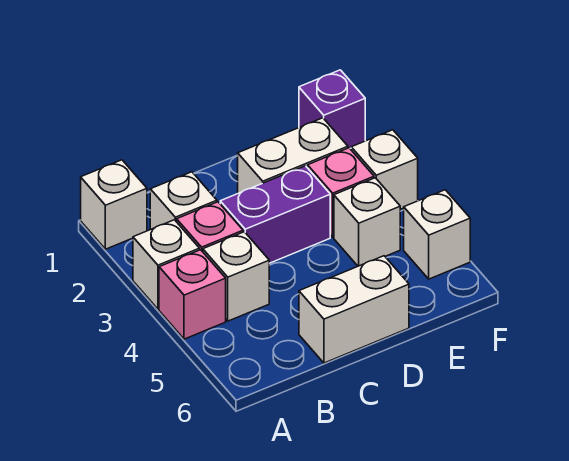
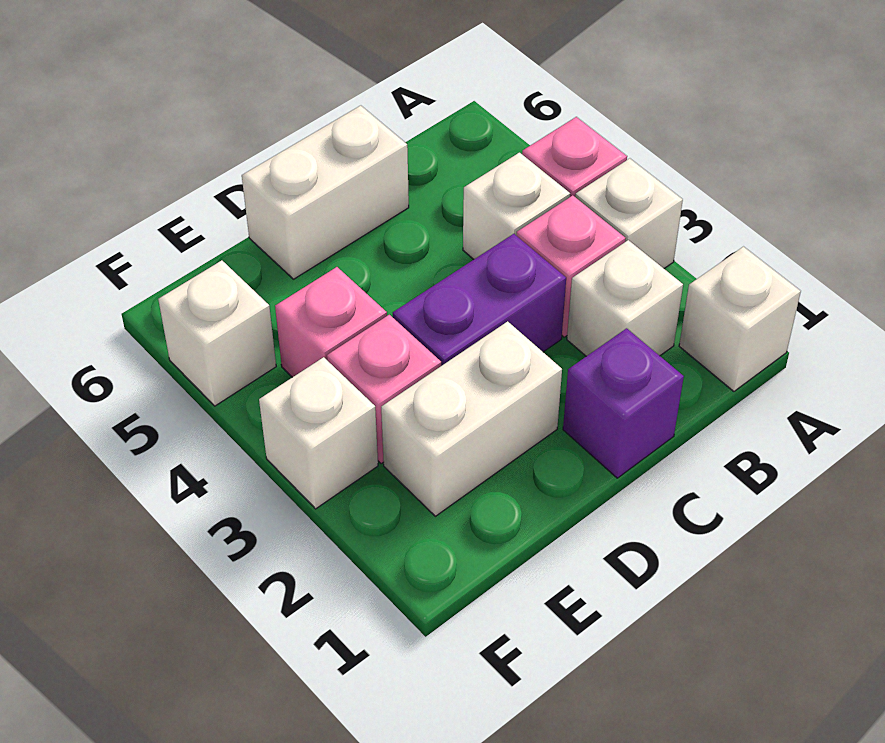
white 1x1 brick [334,178,400,266] -> pink 1x1 brick [275,267,387,377]
purple 1x1 brick [299,70,365,148] -> purple 1x1 brick moved to [563,328,684,478]

